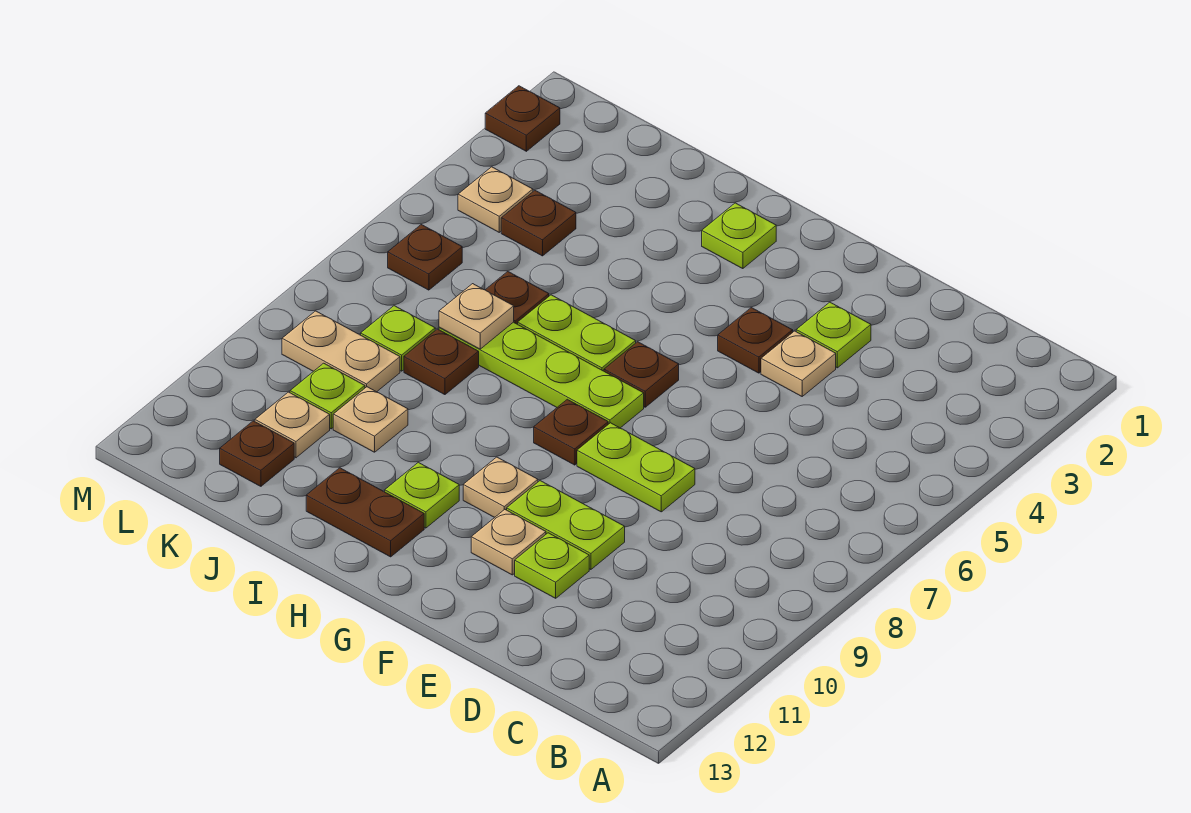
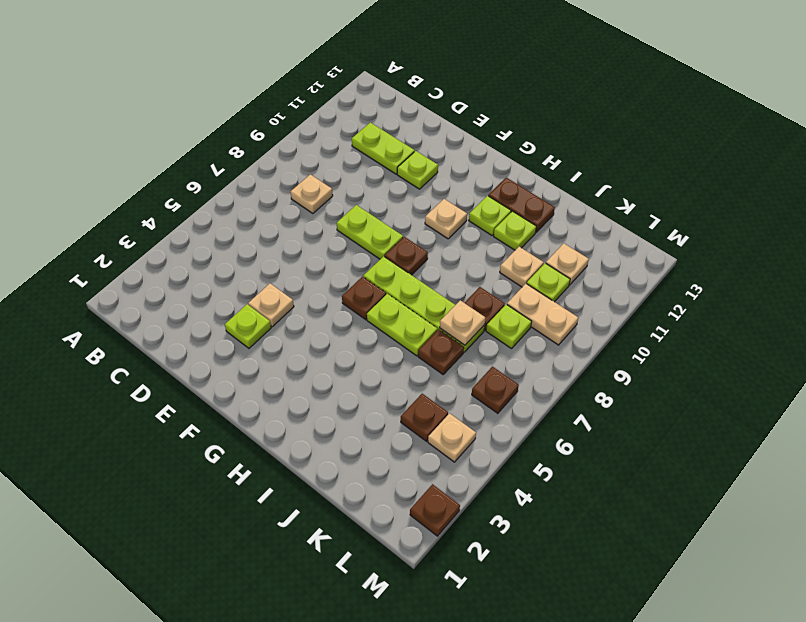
lime 1x2 plate [507,481,625,570] -> lime 1x2 plate moved to [352,122,415,174]
brown 1x1 plate [718,308,793,373] -> none
tan 1x1 plate [471,509,546,575] -> tan 1x1 plate moved to [291,174,333,213]
lime 1x1 plate [702,203,776,269] -> lime 1x1 plate moved to [494,211,536,250]
brown 1x1 plate [220,421,294,486] -> none

